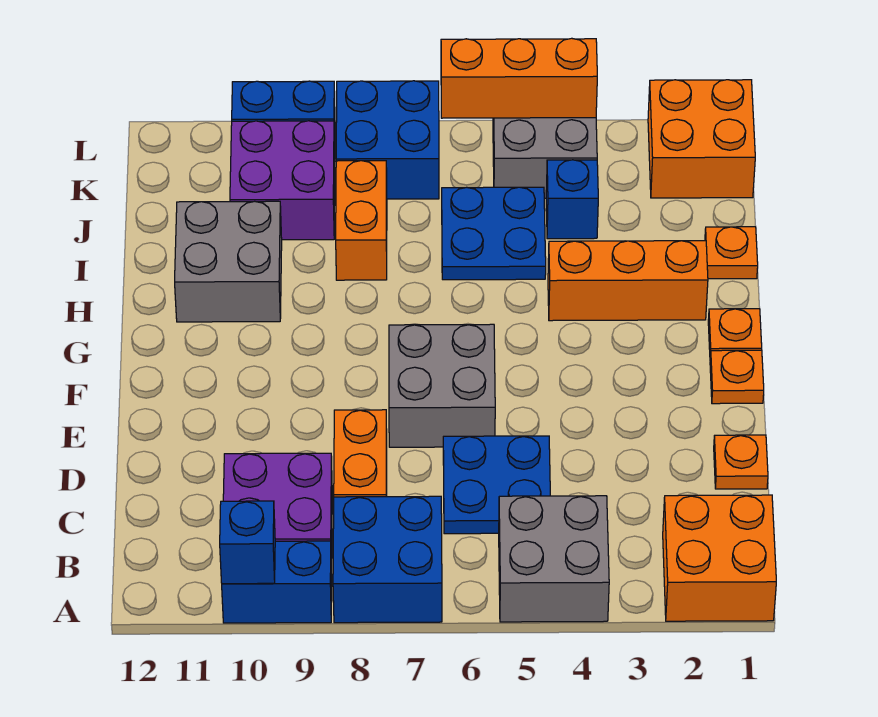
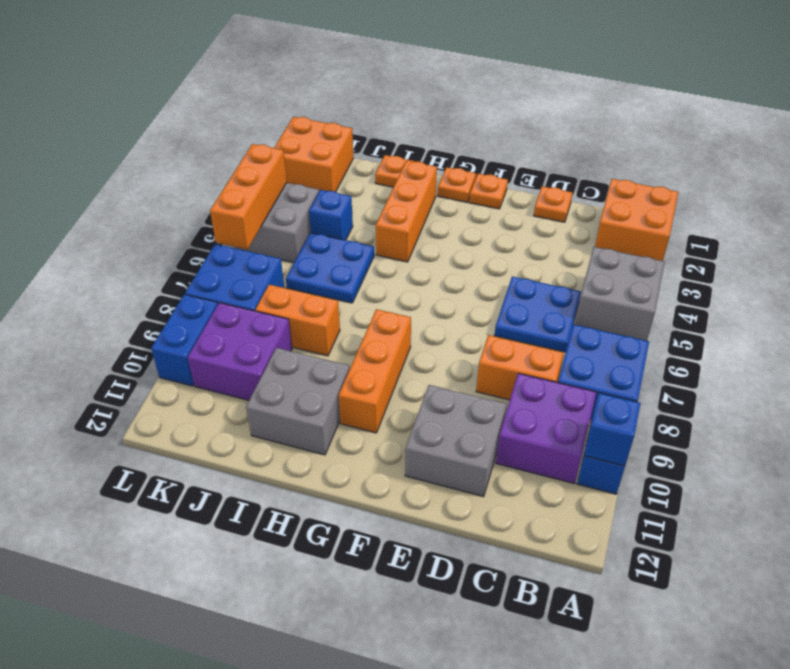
grey 2x2 brick [389,324,495,447] -> grey 2x2 brick moved to [405,385,507,497]
none -> orange 1x3 brick [339,309,411,433]

